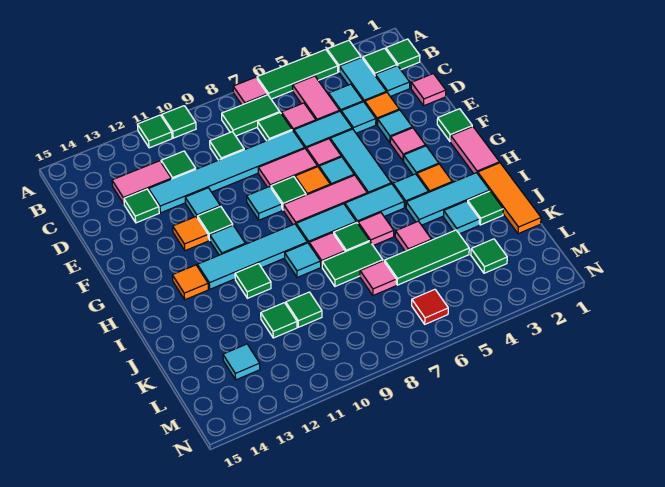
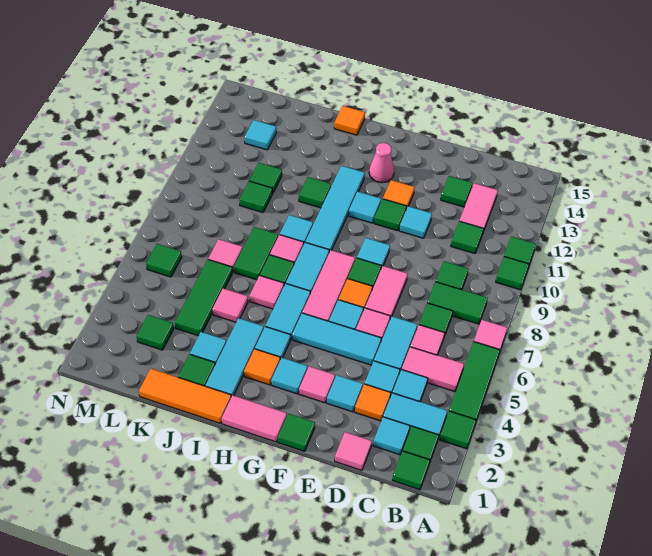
green 1x2 tile [222,95,280,136] -> green 1x2 tile turned to [428,282,488,324]
cyan 1x6 tile [149,130,305,213] -> none
none -> pink 1x1 cone [369,143,394,183]
orange 1x1 tile [172,265,209,300] -> orange 1x1 tile moved to [334,106,365,135]
red 1x1 tile [412,289,448,324] -> green 1x1 tile [146,244,182,277]

